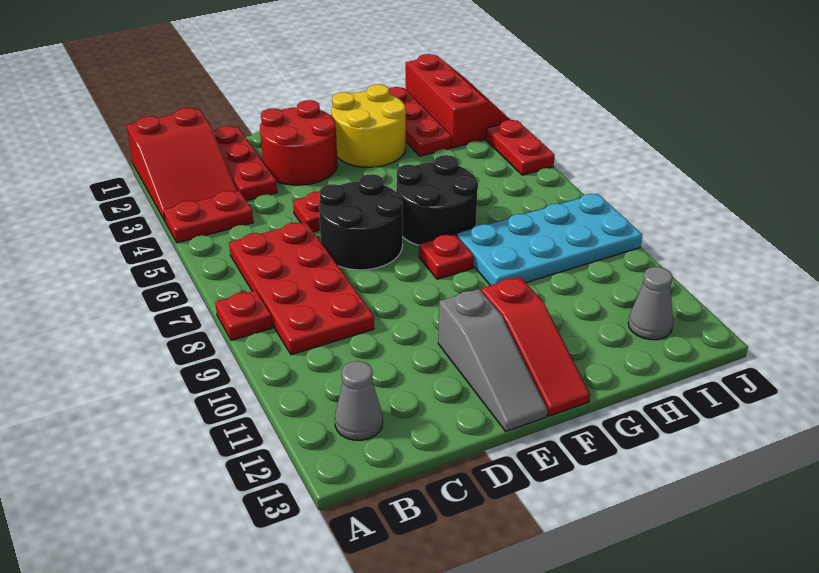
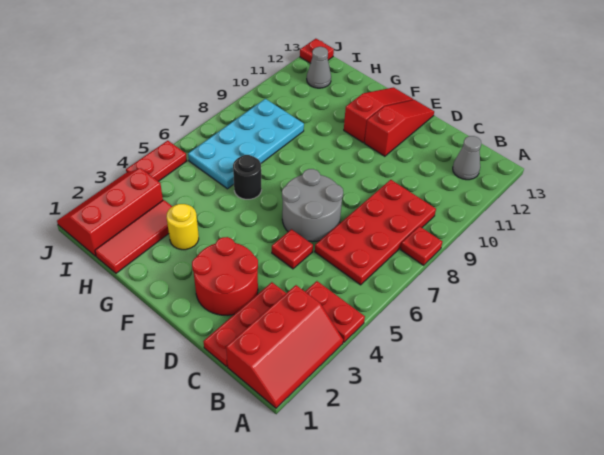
red 2x3 slope [126,108,237,221] -> red 2x3 slope turned to [226,285,343,408]
black 2x2 round brick [319,174,403,270] -> grey 2x2 round brick [282,169,343,242]
grey 1x3 slope [438,289,548,431] -> red 1x3 slope [365,100,434,156]
yellow 2x2 round brick [332,84,406,167] -> yellow 1x1 round brick [167,204,199,250]
black 2x2 round brick [396,155,478,245] -> black 1x1 round brick [233,155,262,199]
red 1x1 plate [419,234,474,279] -> red 1x1 plate moved to [300,39,334,63]
cyan 2x4 plate [457,193,642,285] -> cyan 2x4 plate turned to [188,99,304,189]
red 1x3 plate [389,87,452,156] -> red 1x3 tile [95,200,173,273]

